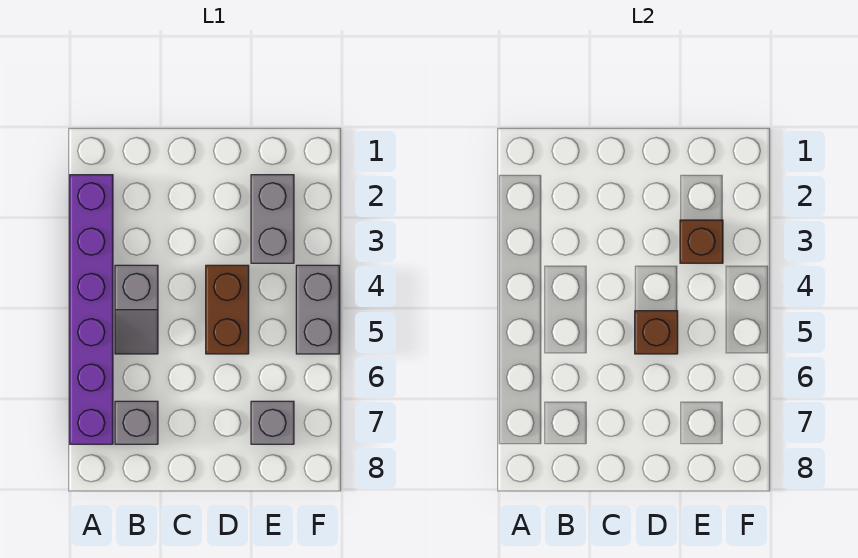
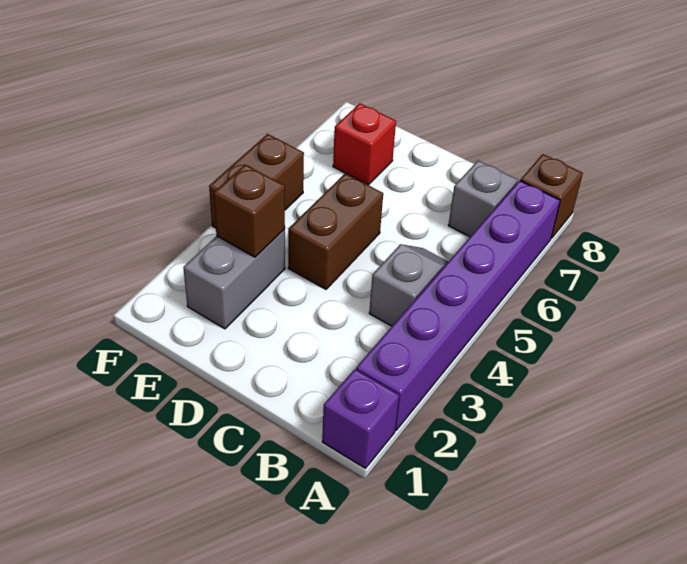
none -> purple 1x1 brick [322,369,399,468]
brown 1x1 brick [635,311,678,354] -> brown 1x1 brick moved to [520,154,583,238]
grey 1x1 brick [251,401,294,444] -> red 1x1 brick [333,103,396,185]
grey 1x2 brick [296,265,339,354] -> brown 1x2 brick [209,134,304,228]

